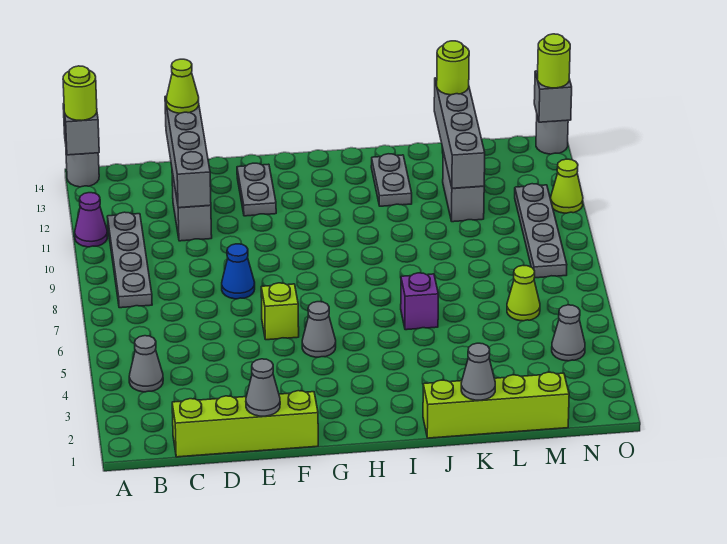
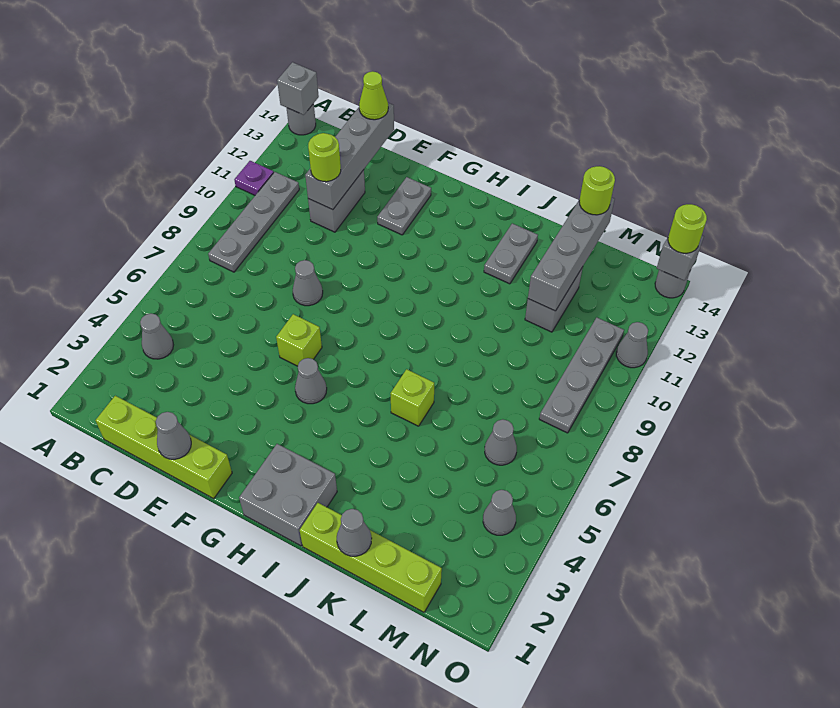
purple 1x1 cone [75,193,107,247] -> purple 1x1 plate [234,161,274,195]
lime 1x1 round brick [63,66,97,120] -> lime 1x1 round brick moved to [308,133,341,182]
blue 1x1 cone [222,244,255,299] -> grey 1x1 cone [293,260,323,306]
none -> grey 2x2 brick [239,444,337,546]
purple 1x1 brick [401,273,438,330] -> lime 1x1 brick [390,369,434,426]
lime 1x1 cone [507,265,540,321] -> grey 1x1 cone [485,419,517,465]
lime 1x1 cone [551,159,583,213] -> grey 1x1 cone [616,322,648,368]

